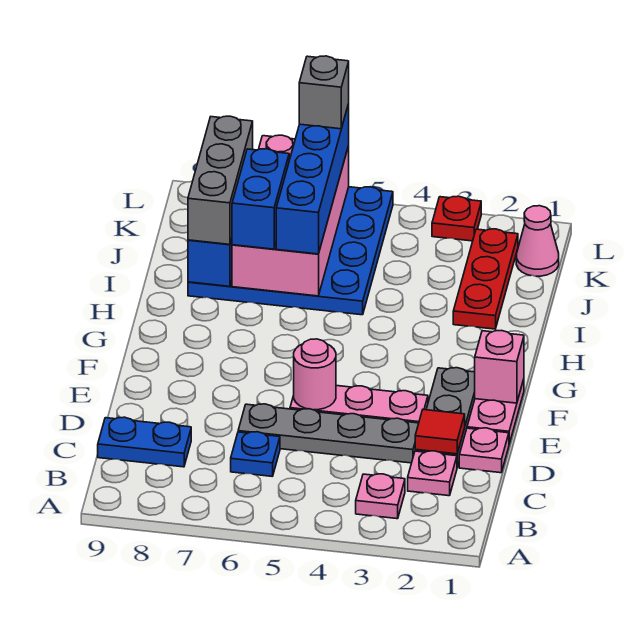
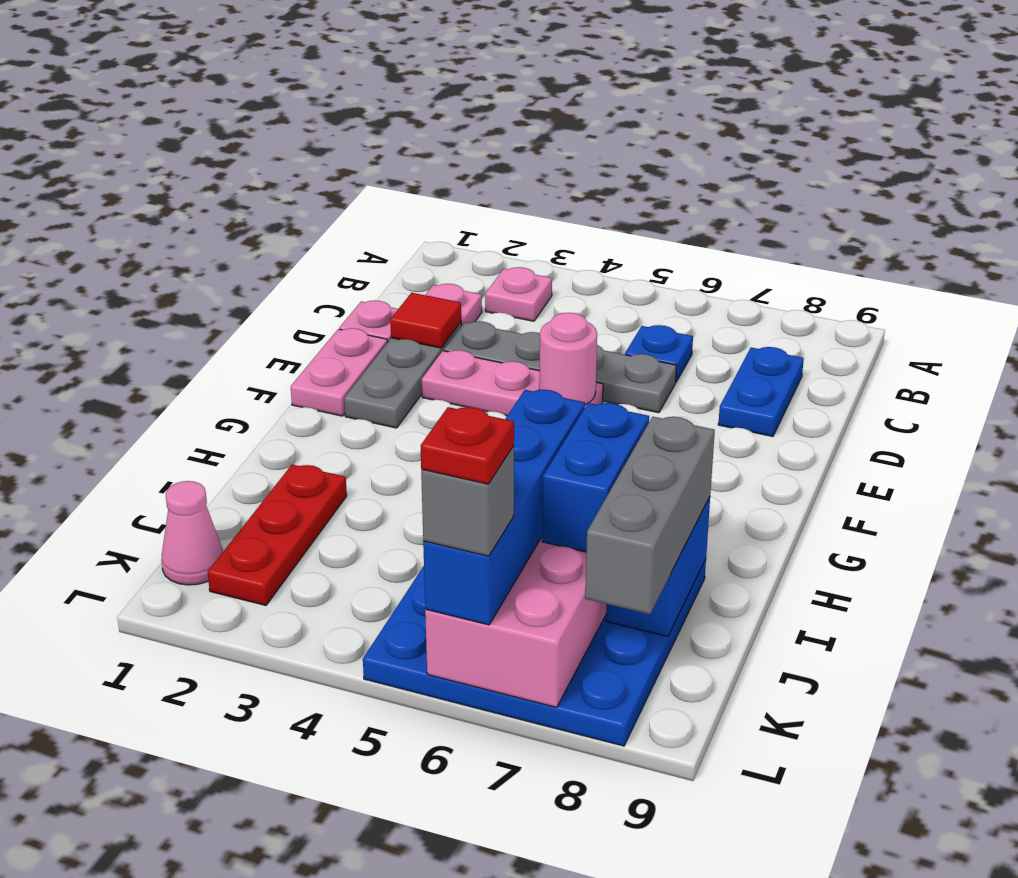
blue 1x2 plate [98,417,191,467] -> blue 1x2 plate turned to [718,347,804,437]
pink 1x1 brick [475,331,524,403] -> none
red 1x1 plate [432,196,481,241] -> red 1x1 plate moved to [421,407,514,484]

